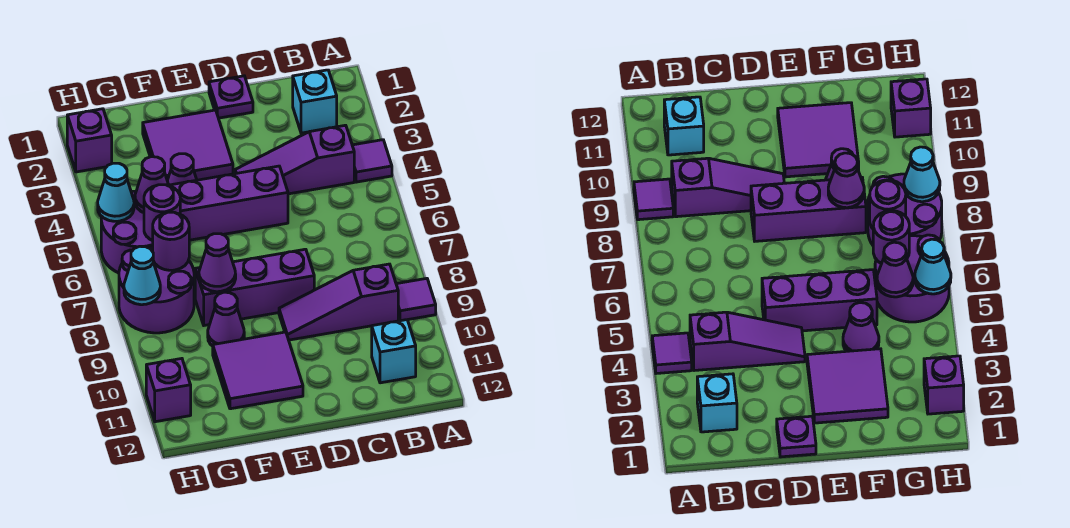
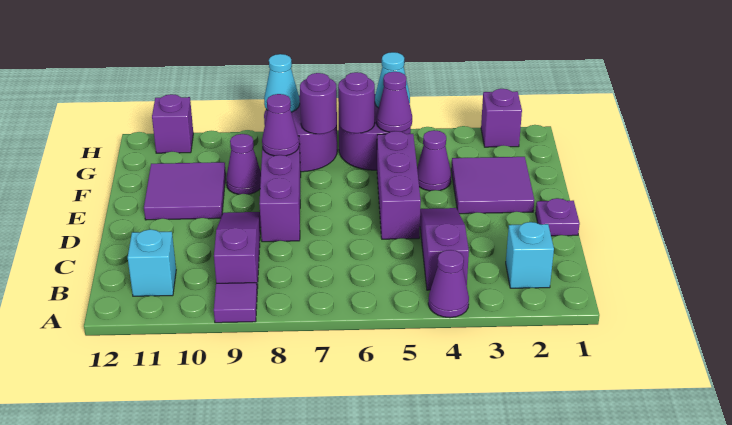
purple 1x1 tile [352,140,392,182] -> purple 1x1 cone [428,250,469,318]

